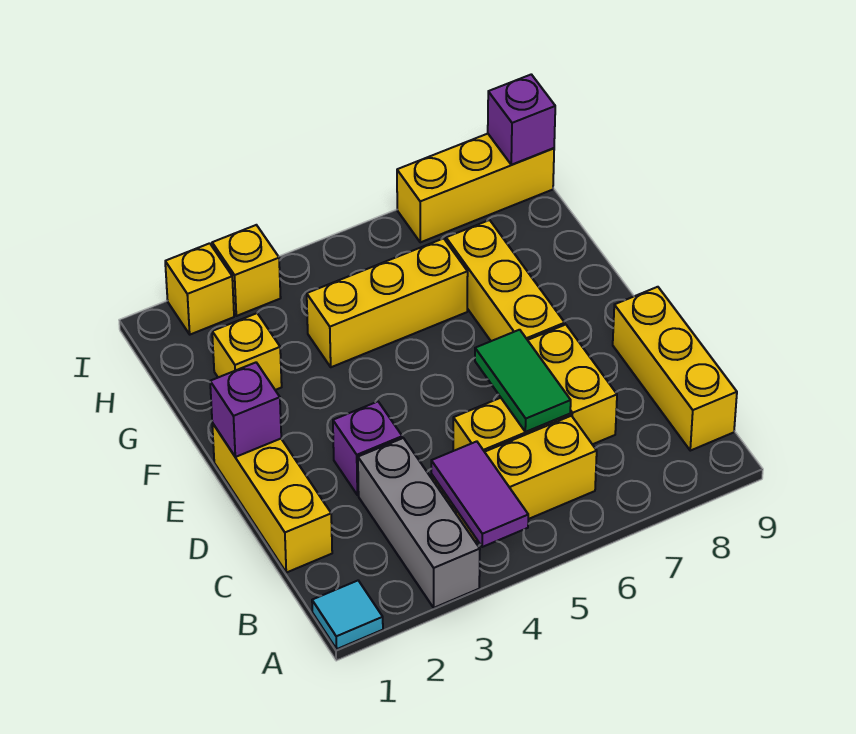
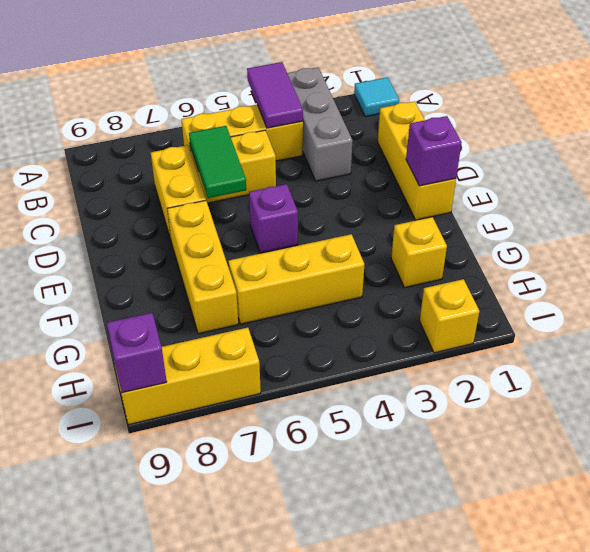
yellow 1x3 brick [613,287,737,451] -> none
purple 1x1 brick [333,402,402,495] -> purple 1x1 brick moved to [249,184,298,253]
yellow 1x1 brick [212,225,281,316] -> none

